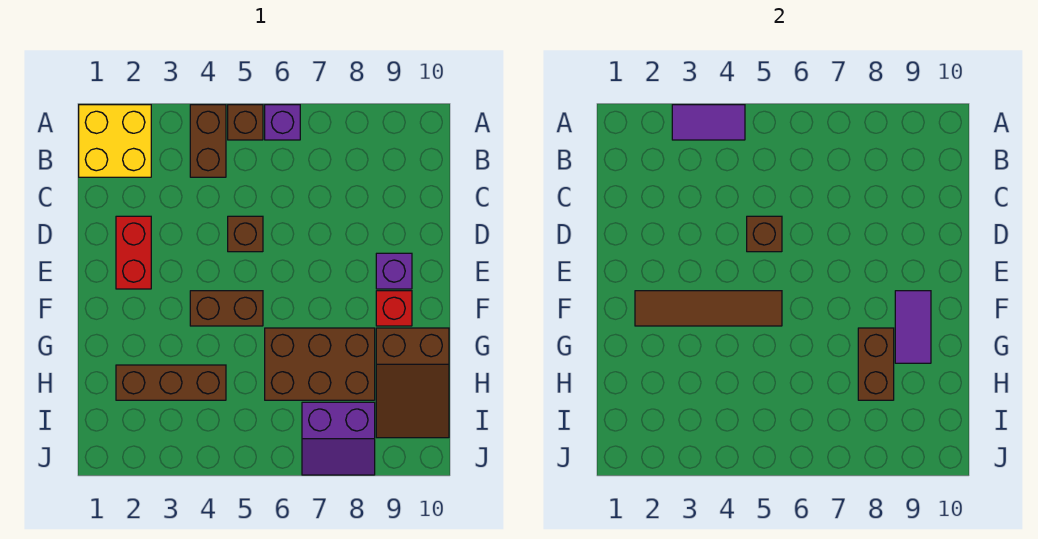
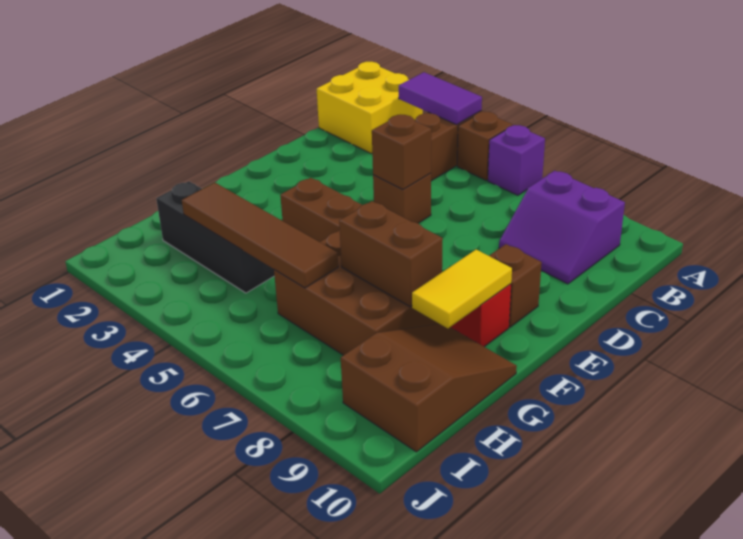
red 1x2 brick [116,216,151,289] -> none
purple 1x1 brick [376,253,412,289] -> brown 1x1 brick [489,244,542,327]
brown 1x4 tile [635,291,782,326] -> brown 1x4 tile moved to [182,182,338,288]
purple 1x2 tile [895,291,931,363] -> yellow 1x2 tile [412,250,512,328]
brown 1x2 brick [858,328,894,400] -> brown 1x2 brick turned to [339,201,443,307]
brown 2x3 slope [376,328,449,438] -> brown 2x3 slope turned to [341,324,517,452]
brown 1x3 brick [116,365,226,400] -> black 1x3 brick [156,181,274,293]
purple 2x2 slope [302,402,375,475] -> purple 2x2 slope moved to [499,171,625,284]

